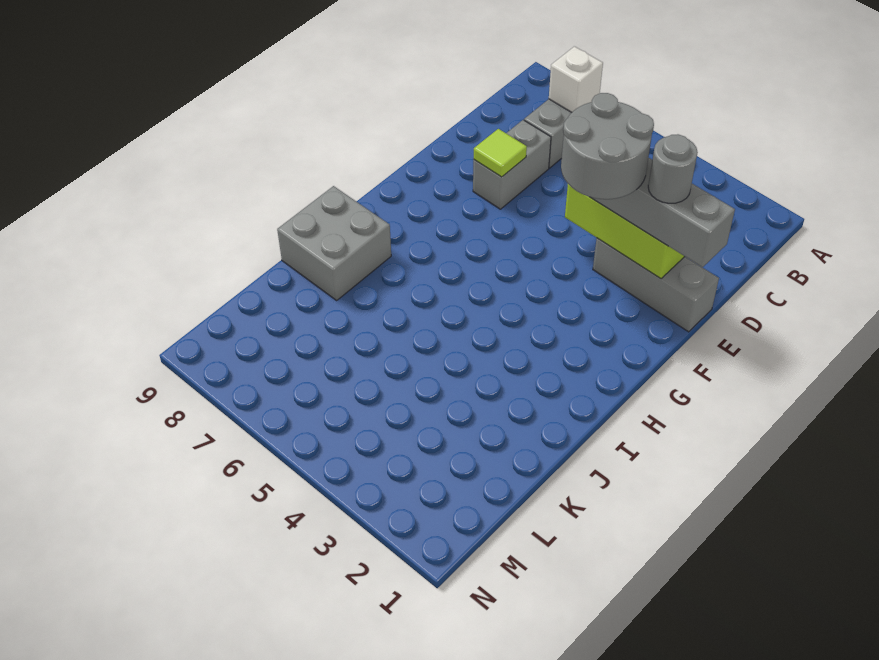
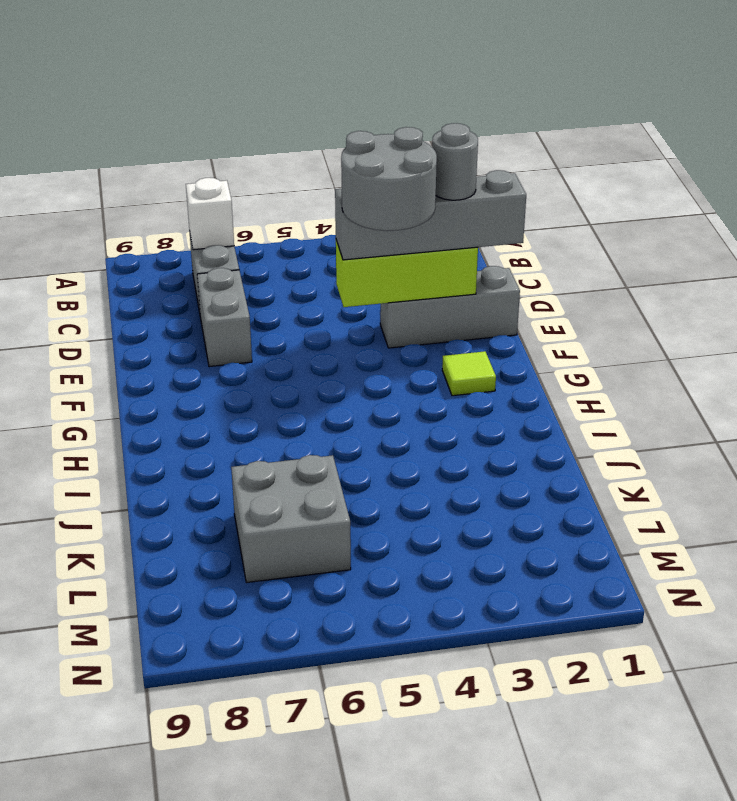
lime 1x1 tile [474,129,527,177] -> lime 1x1 tile moved to [442,351,496,396]
grey 2x2 brick [277,186,391,300] -> grey 2x2 brick moved to [231,455,351,583]

